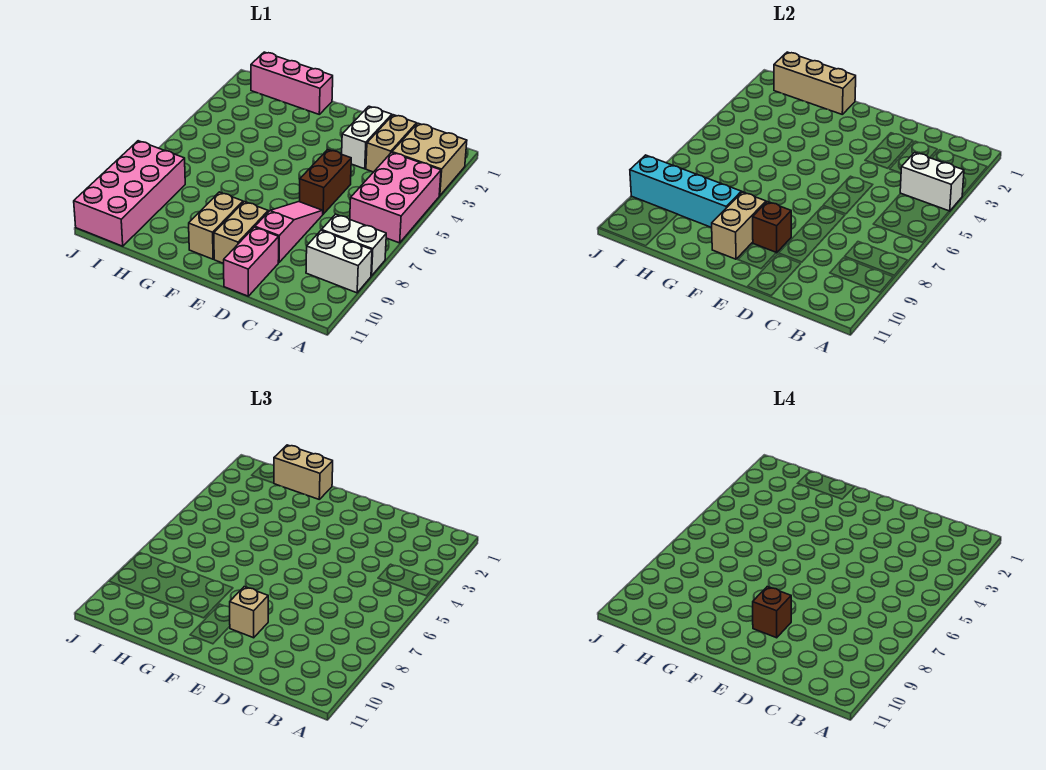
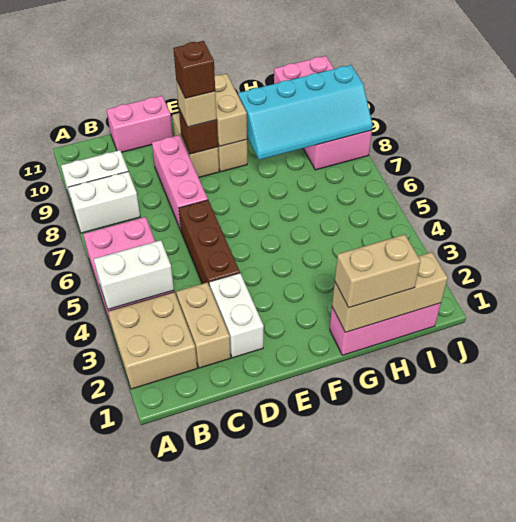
brown 1x2 brick [299,150,351,214] -> brown 1x3 brick [179,200,240,286]
pink 1x3 slope [255,202,323,262] -> pink 1x3 brick [152,135,208,230]
pink 1x2 brick [224,227,279,296] -> pink 1x2 brick turned to [107,96,173,152]

